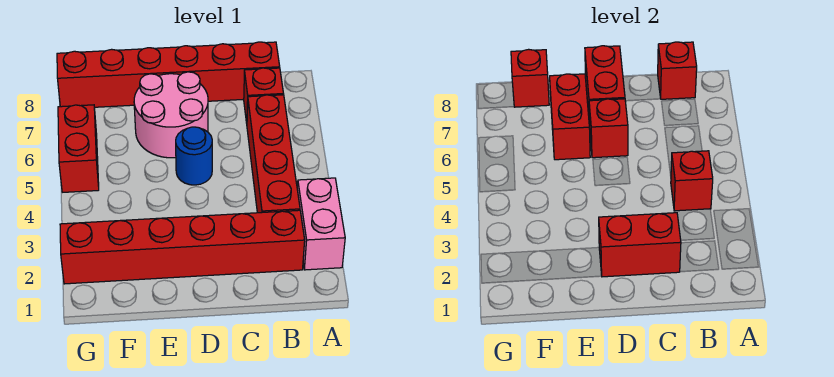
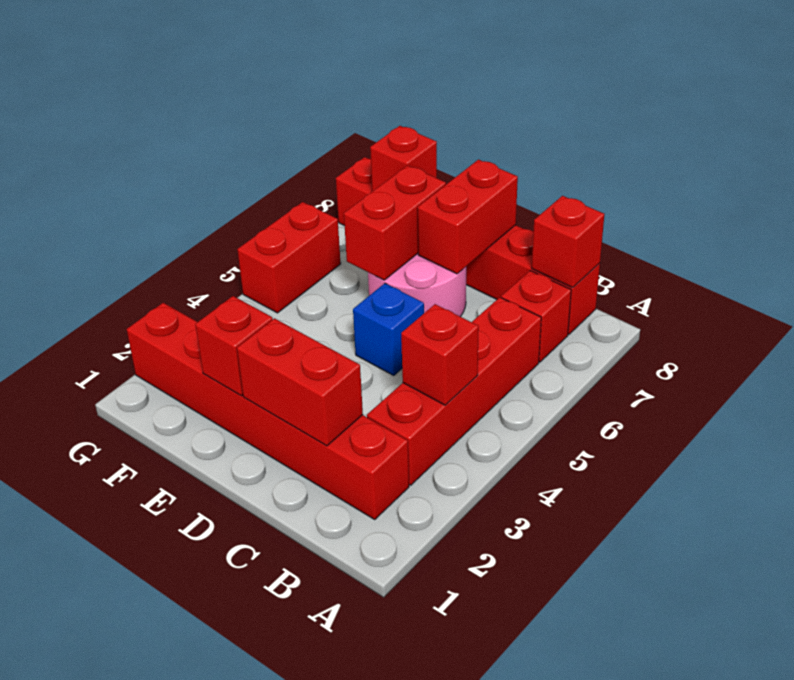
pink 1x2 brick [297,178,345,270] -> none
blue 1x1 round brick [176,127,212,185] -> blue 1x1 brick [353,283,424,375]
red 1x1 brick [589,99,628,158] -> red 1x1 brick moved to [195,296,273,396]

